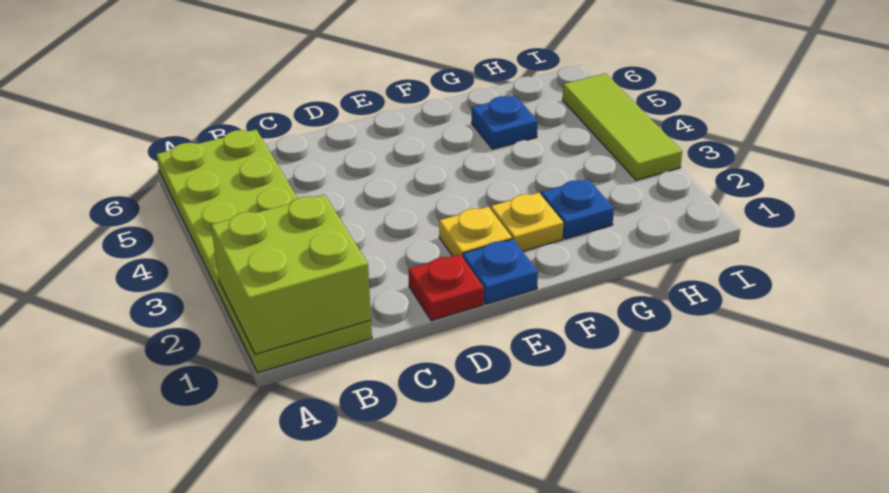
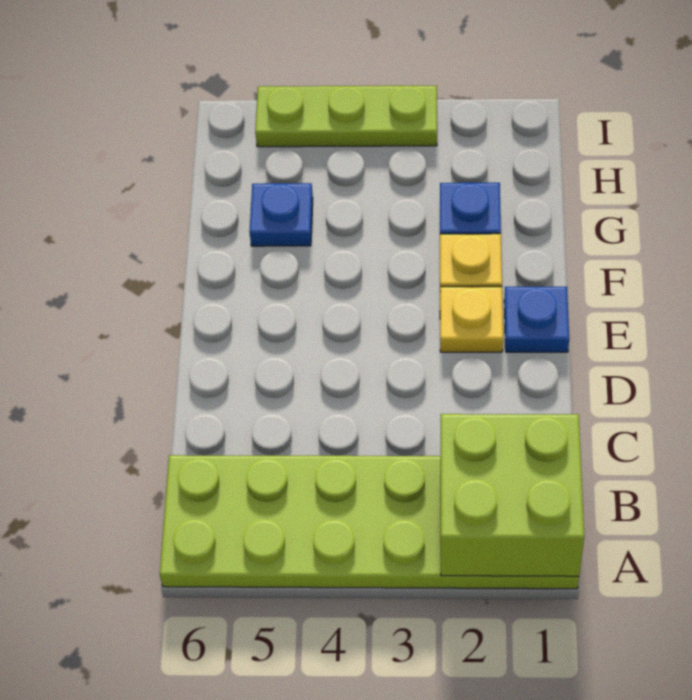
red 1x1 plate [408,254,484,321] -> none
lime 1x3 tile [563,73,682,180] -> lime 1x3 plate [255,86,437,147]

